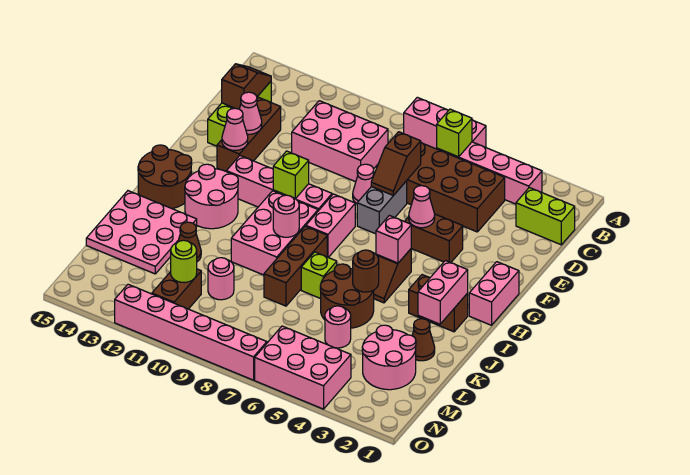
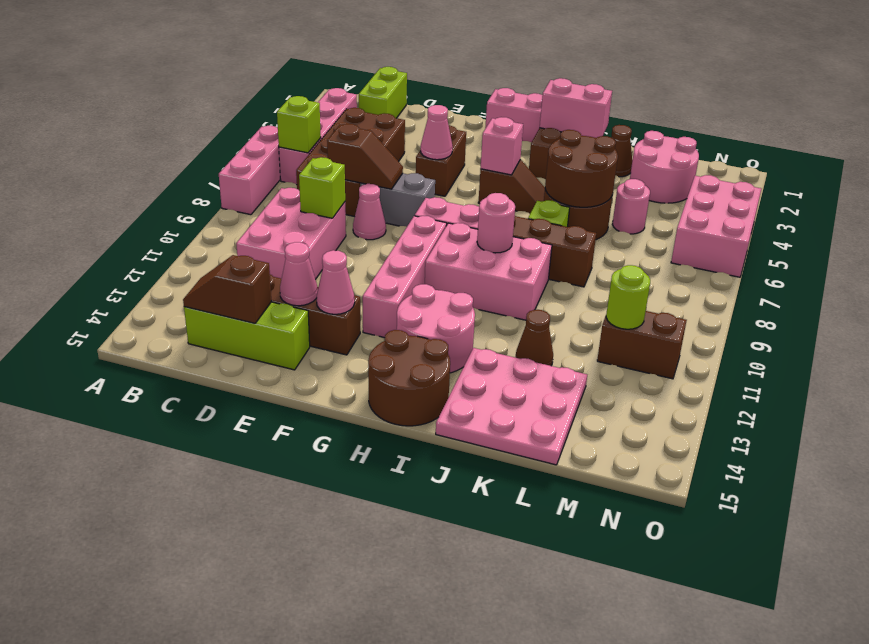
lime 1x1 brick [273,151,309,199] -> lime 1x1 brick moved to [299,157,345,218]
brown 1x1 round brick [353,250,379,292] -> brown 2x2 round brick [545,130,618,207]
pink 1x1 round brick [208,258,234,300] -> none
pink 1x6 brick [115,284,267,380] -> none

